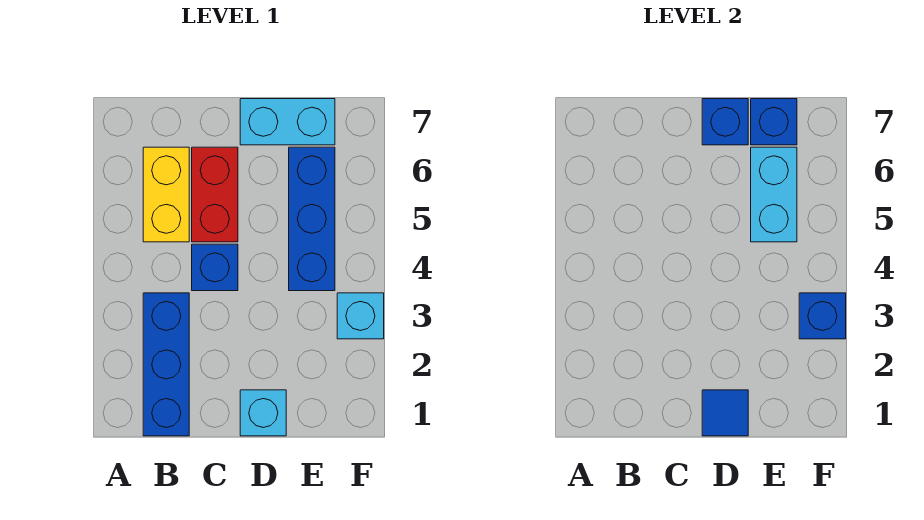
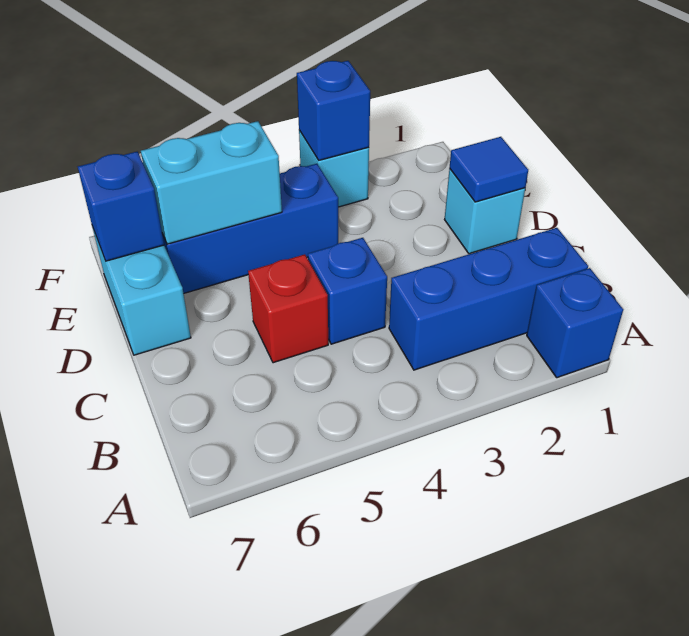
yellow 1x2 brick [143,147,189,242] -> none
red 1x2 brick [192,147,238,242] -> red 1x1 brick [248,254,328,363]
blue 1x1 brick [702,99,748,145] -> blue 1x1 brick moved to [527,268,623,378]

